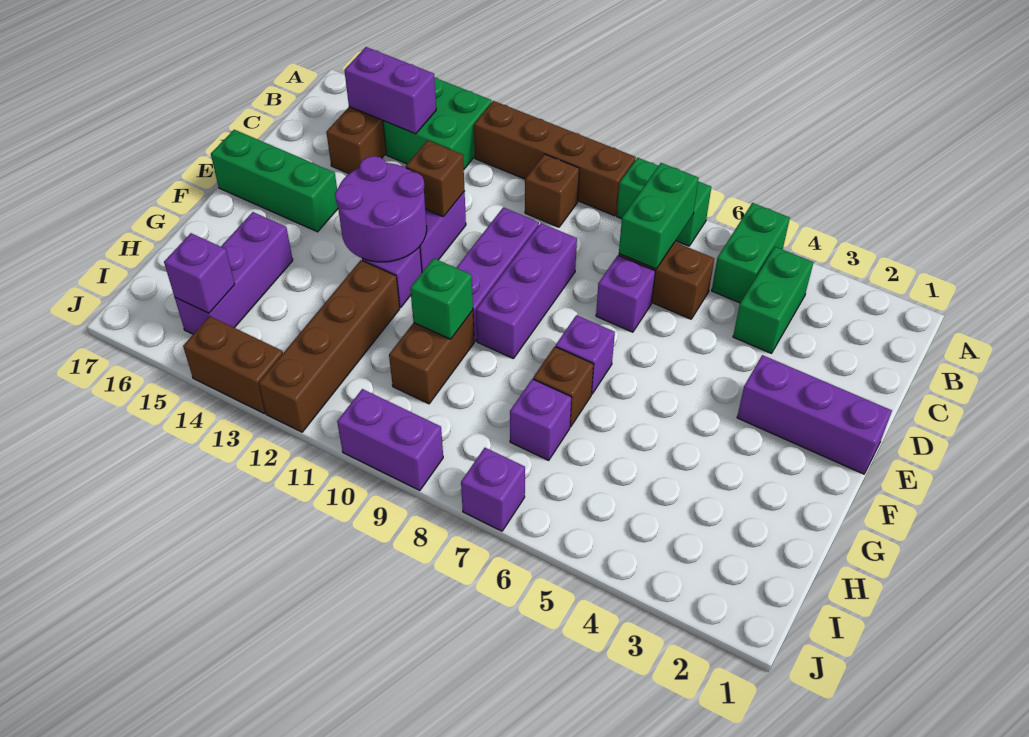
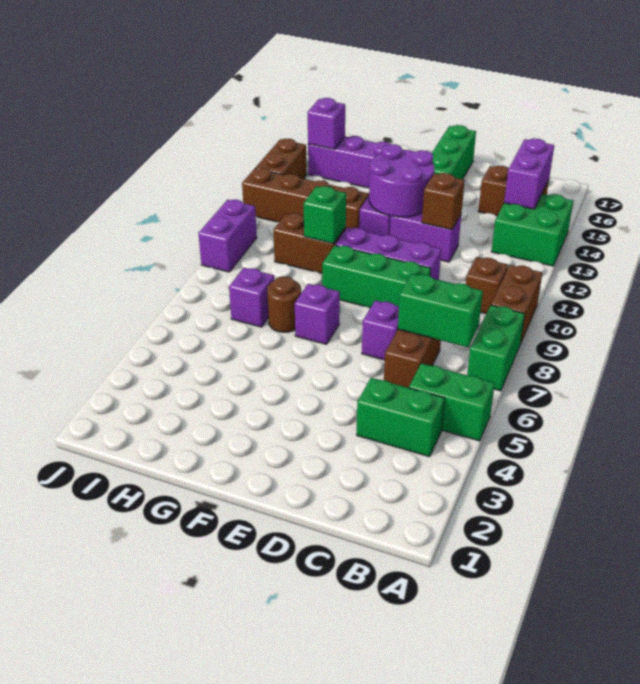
brown 1x4 brick [474,101,636,216] -> brown 1x2 brick [491,265,542,345]
purple 1x3 brick [476,223,577,359] -> green 1x3 brick [322,245,431,308]
purple 1x3 brick [737,355,892,474] -> none
brown 1x1 brick [533,347,594,427] -> brown 1x1 round brick [267,276,301,332]
purple 1x1 brick [461,448,525,531] -> none

